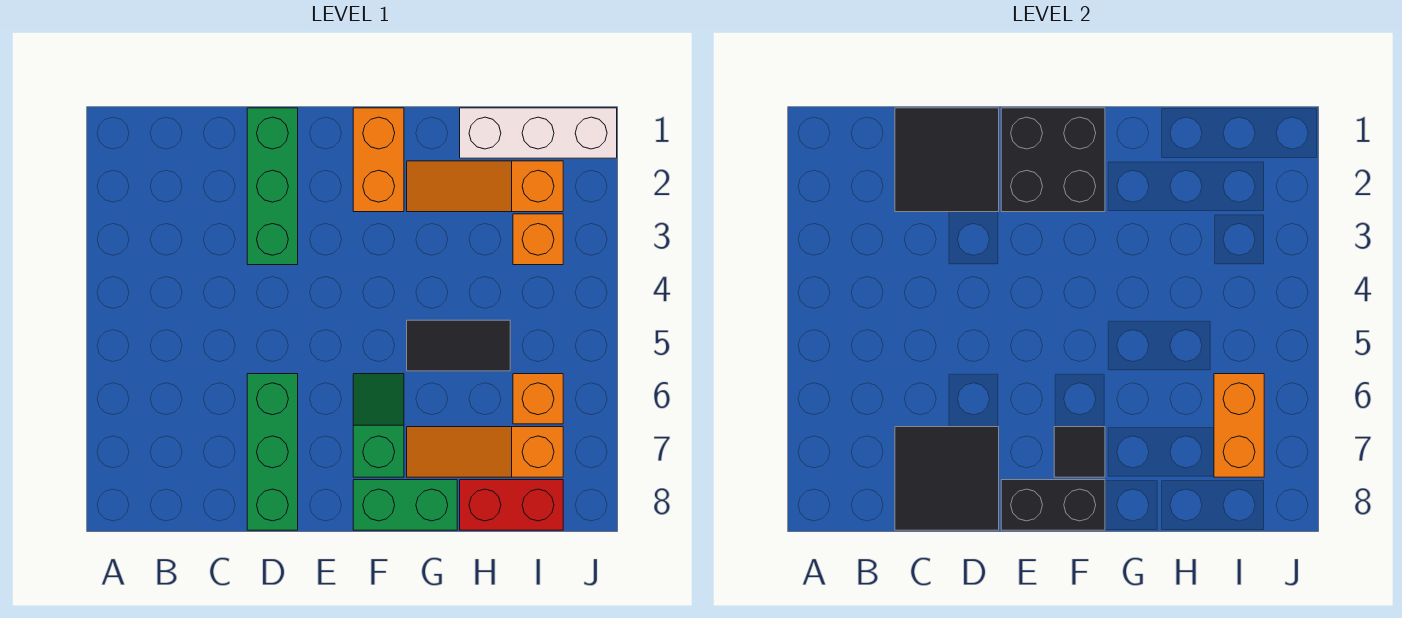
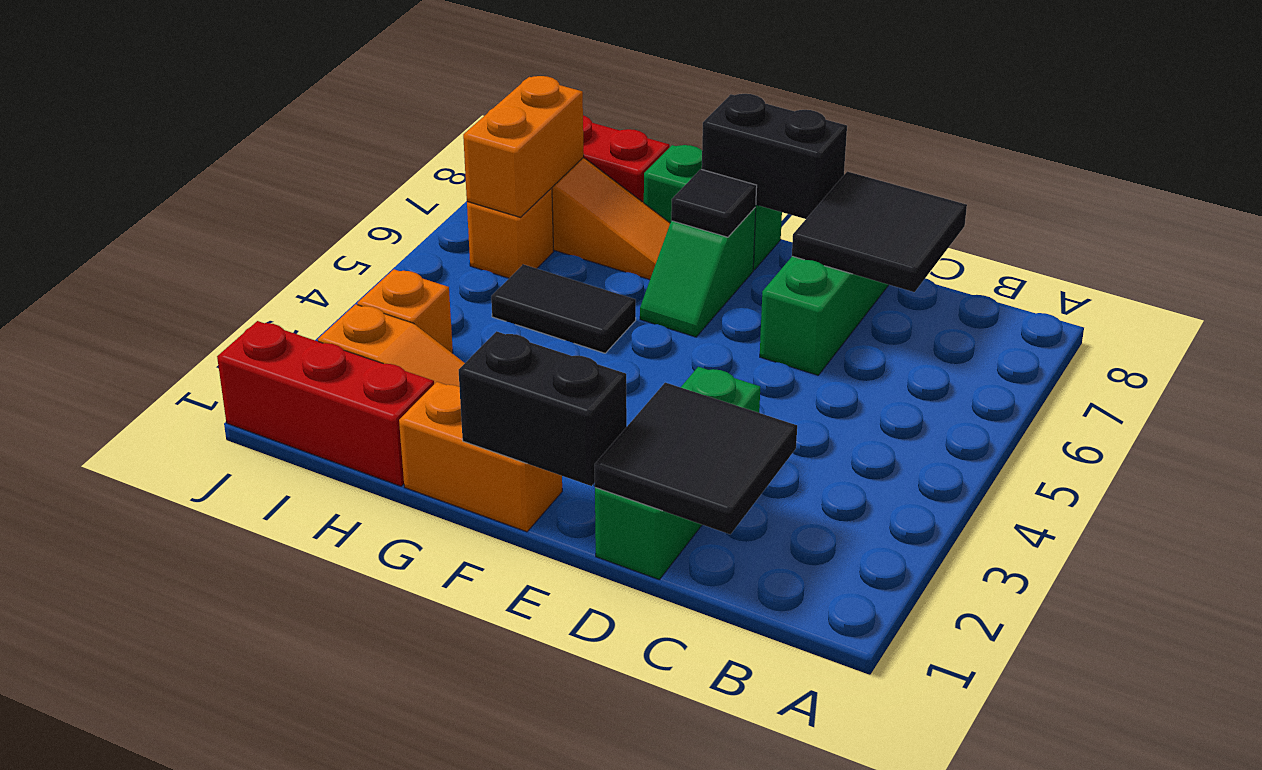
black 2x2 brick [1001,108,1105,212] -> black 1x2 brick [459,331,627,486]
orange 1x2 brick [353,108,404,212] -> orange 1x2 brick turned to [399,382,562,532]
white 1x3 brick [460,108,617,158] -> red 1x3 brick [217,321,434,486]

